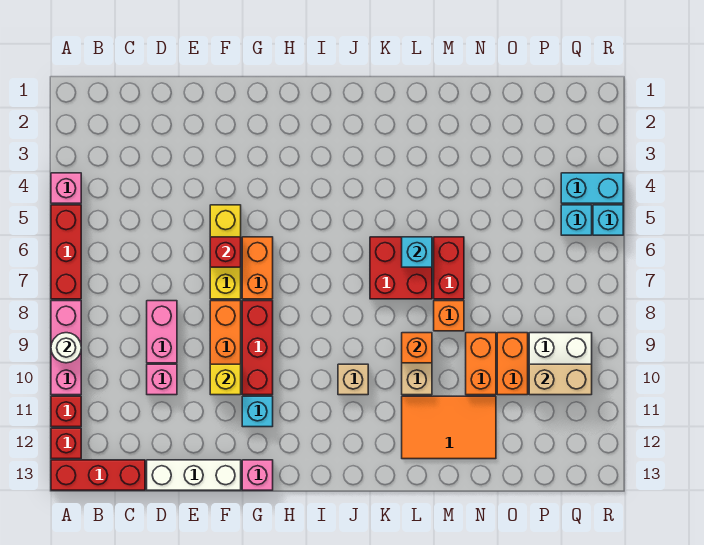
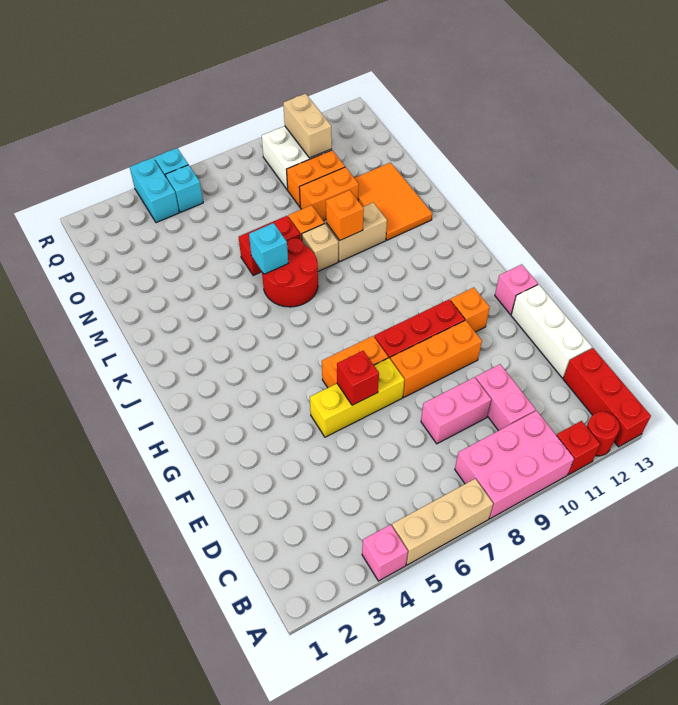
red 1x3 brick [51,205,81,299] -> tan 1x3 brick [392,479,493,565]
pink 1x3 brick [51,301,81,395] -> pink 2x3 brick [455,411,574,519]
white 1x1 round brick [51,333,81,363] -> none
red 1x1 brick [51,428,81,459] -> red 1x1 round brick [587,412,620,456]
pink 1x1 brick [147,364,177,395] -> pink 1x2 brick [476,364,536,431]
yellow 1x1 brick [210,364,241,395] -> none
cyan 1x1 brick [242,396,273,427] -> orange 1x1 brick [450,288,490,332]
tan 1x1 brick [338,364,368,395] -> tan 1x1 brick moved to [302,224,338,271]
red 2x2 brick [370,237,432,299] -> red 2x2 round brick [262,238,318,307]

